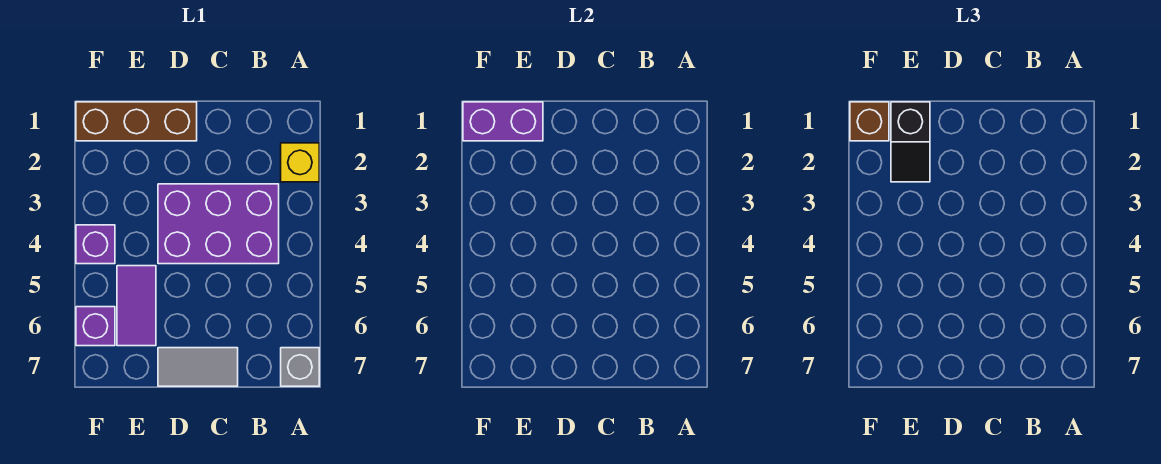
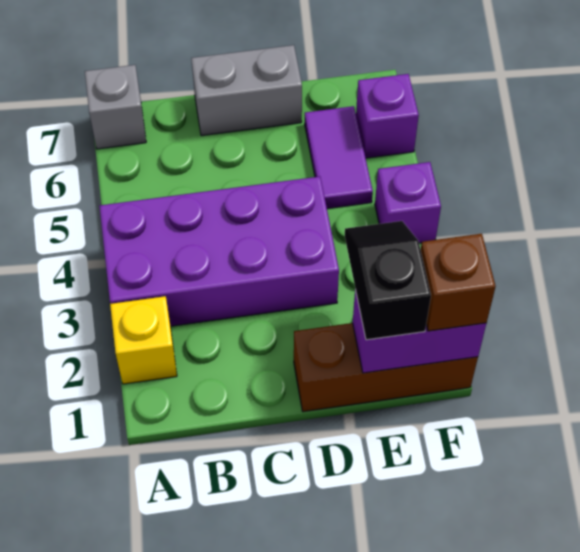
purple 2x3 brick [158,184,279,264] -> purple 2x4 brick [99,177,339,326]
grey 1x2 tile [158,348,238,386] -> grey 1x2 brick [191,45,302,136]

